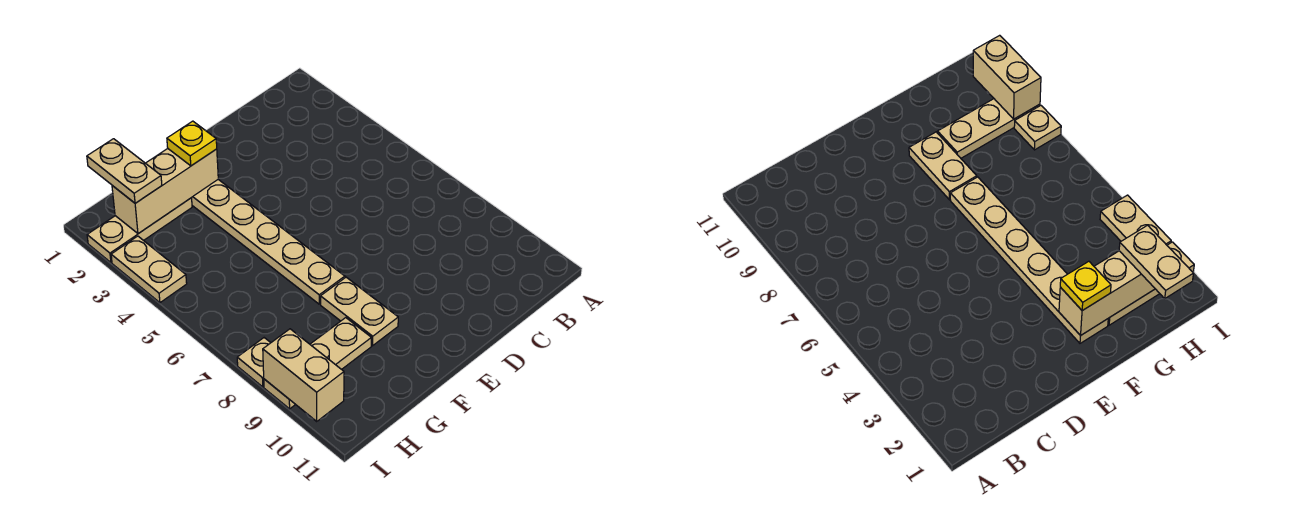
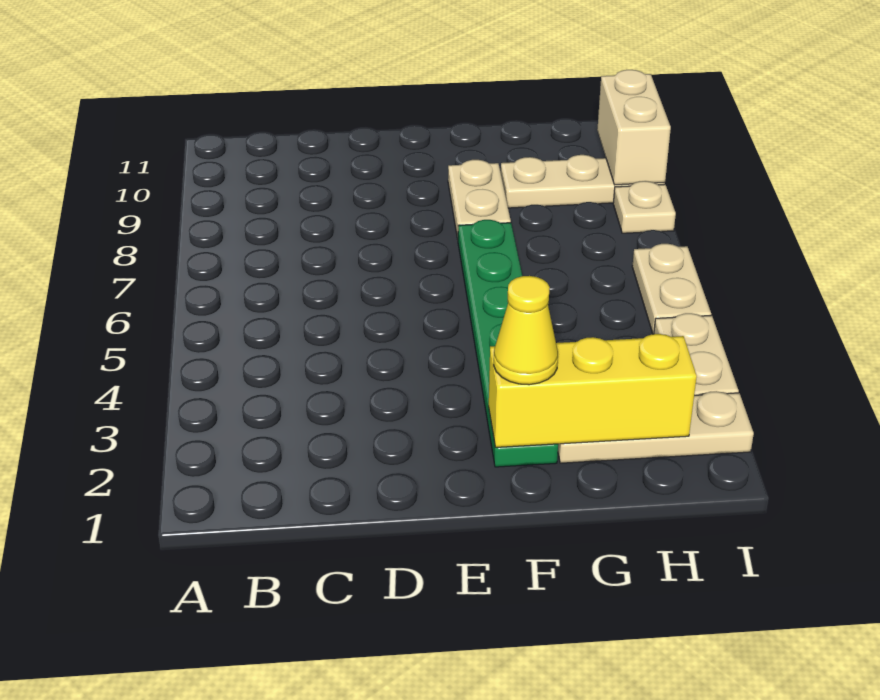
tan 1x6 plate [192,180,345,304] -> green 1x6 plate [458,220,558,467]
tan 1x3 brick [112,149,218,234] -> yellow 1x3 brick [489,334,697,447]
yellow 1x1 plate [167,121,217,166] -> yellow 1x1 cone [494,276,558,385]
tan 1x2 plate [87,139,162,203] -> tan 1x2 plate moved to [632,244,711,334]

